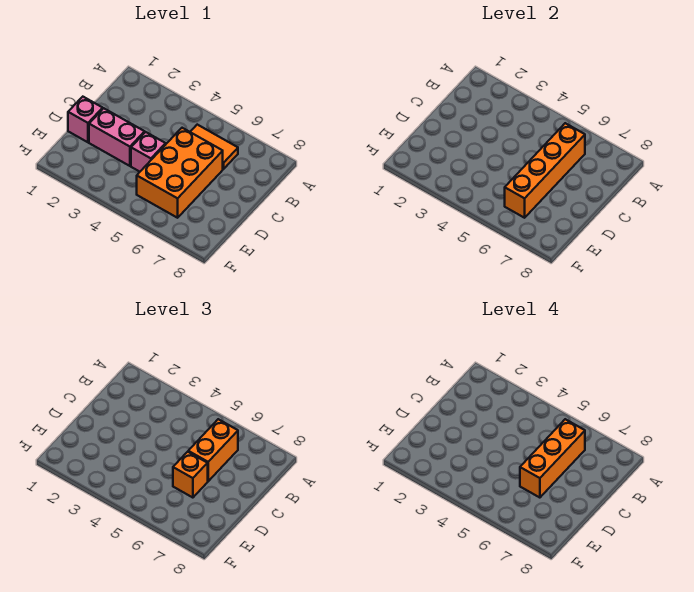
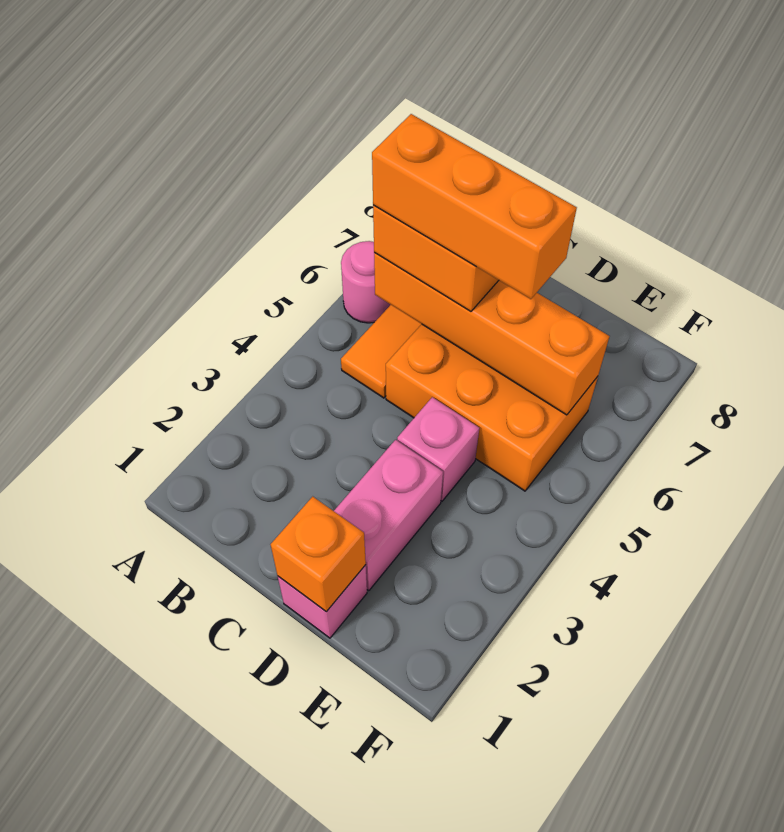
none -> pink 1x1 round brick [341,241,391,323]
orange 1x1 brick [173,452,208,498] -> orange 1x1 brick moved to [271,497,366,612]

